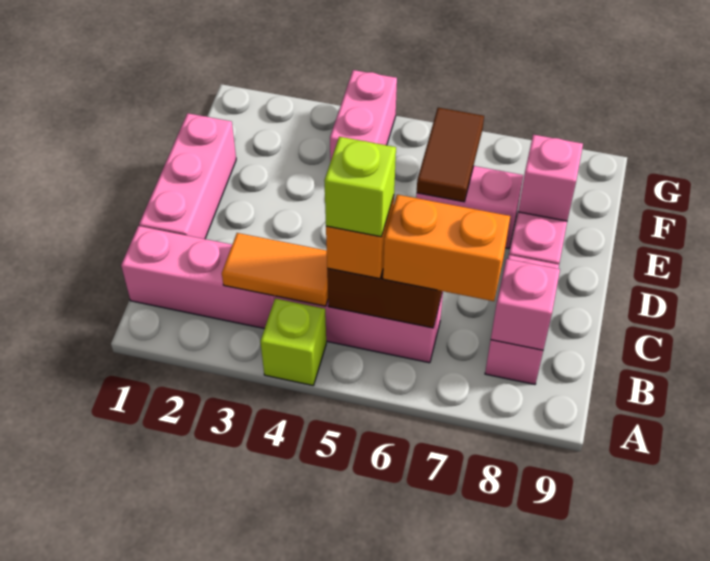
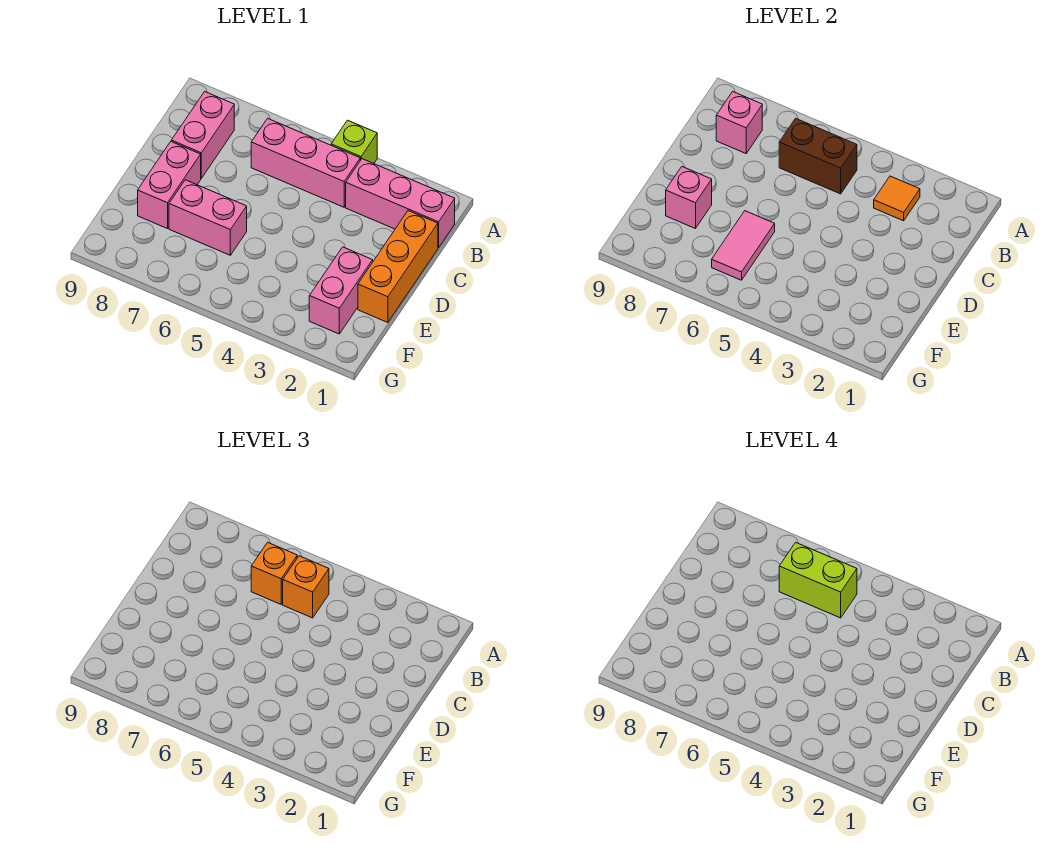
orange 1x2 tile [222,233,328,306] -> orange 1x1 tile [874,176,920,221]
lime 1x1 brick [324,137,396,237] -> lime 1x2 brick [779,542,857,618]
orange 1x2 brick [383,195,510,301] -> orange 1x1 brick [251,542,297,604]
pink 1x3 brick [139,113,236,239] -> orange 1x3 brick [358,211,438,323]
brown 1x2 tile [417,108,484,202] -> pink 1x2 tile [712,211,775,280]
pink 1x2 brick [330,70,397,162] -> pink 1x2 brick moved to [309,247,373,334]

